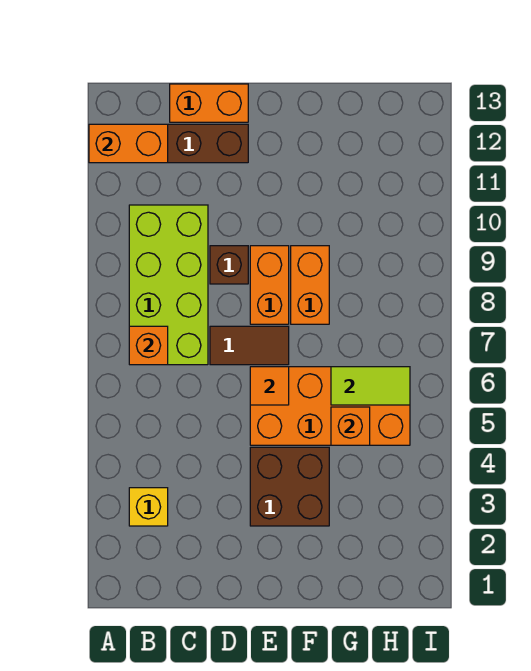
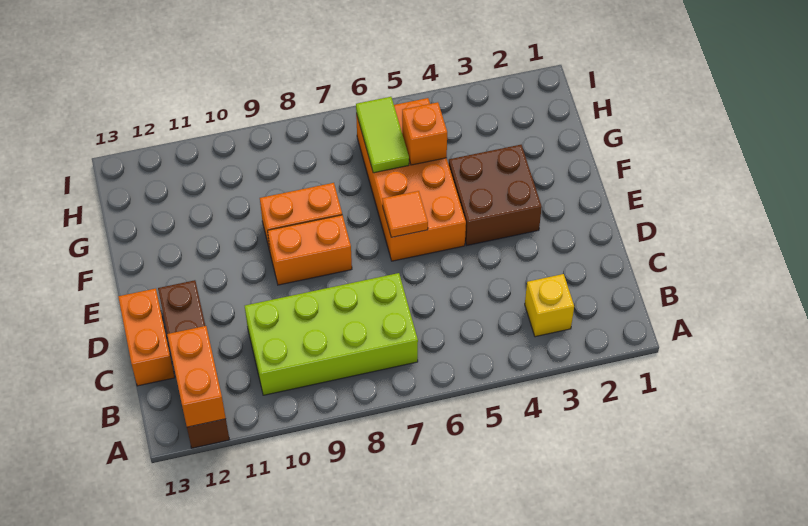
orange 1x1 brick [129,326,168,365] -> none
brown 1x2 tile [210,326,289,365] -> none
brown 1x1 brick [210,246,248,284] -> none

